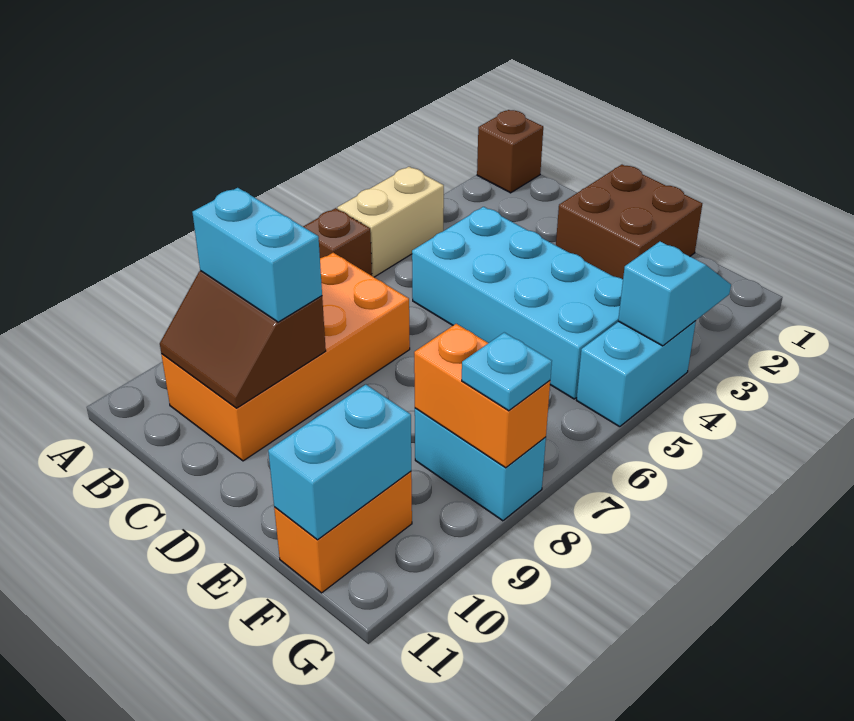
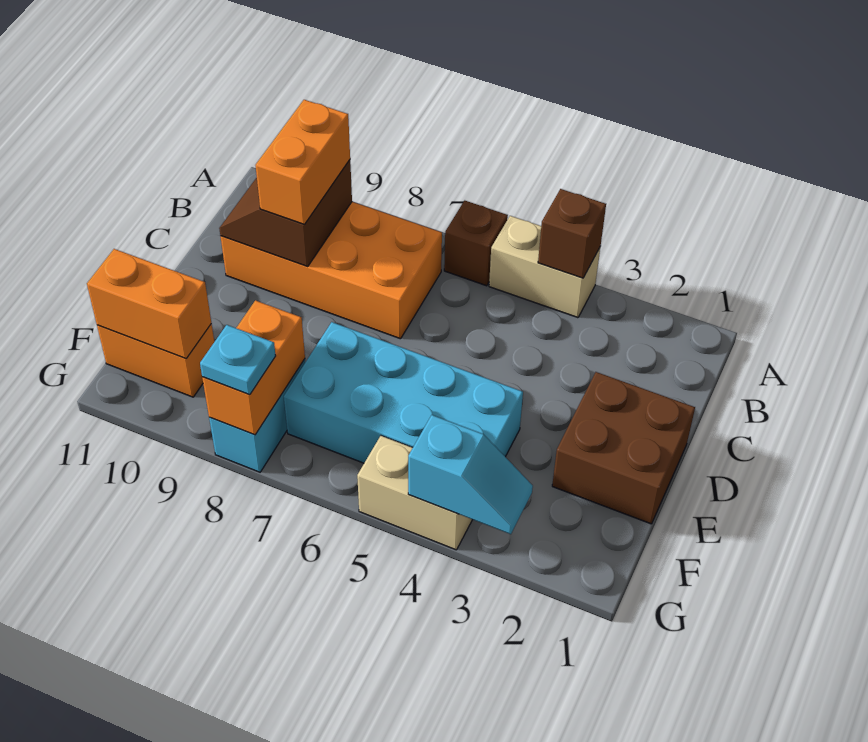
brown 1x1 brick [477,110,543,193] -> brown 1x1 brick moved to [538,189,606,278]
cyan 1x2 brick [192,188,322,322] -> orange 1x2 brick [255,100,350,224]
cyan 2x4 brick [412,207,623,399] -> cyan 2x4 brick turned to [284,322,523,463]
cyan 1x2 brick [268,385,411,540] -> orange 1x2 brick [87,249,211,359]
cyan 1x2 brick [576,321,696,427] -> tan 1x2 brick [357,436,472,550]

